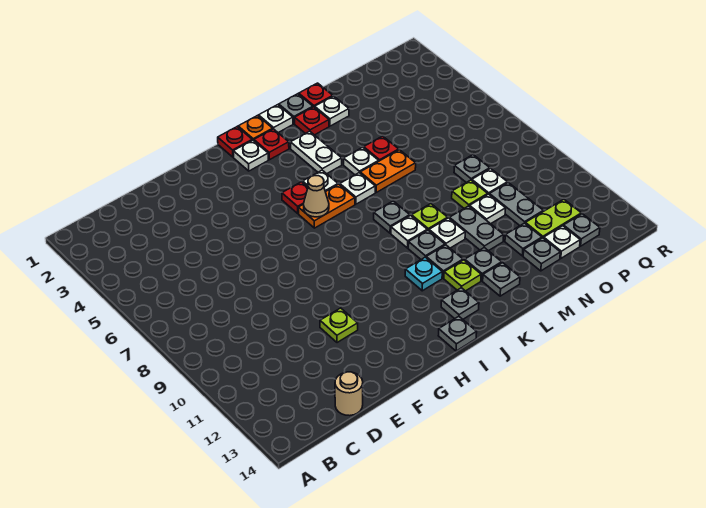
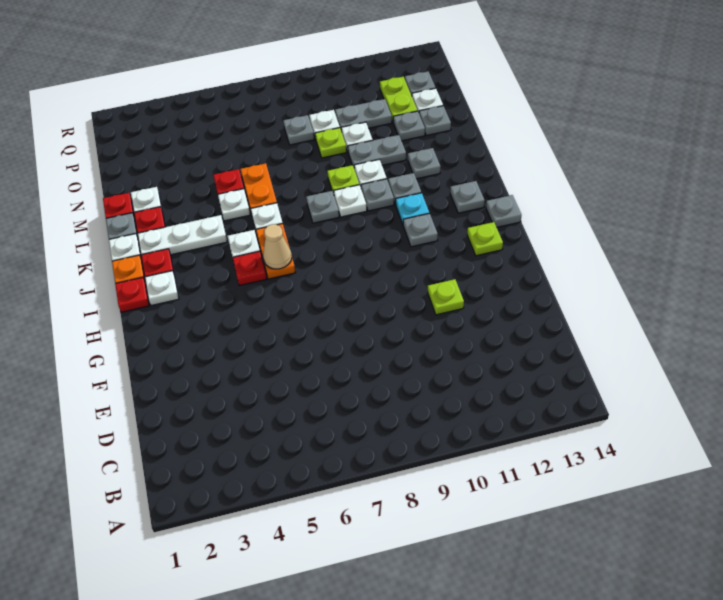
tan 1x1 round brick [335,372,363,416] -> none
white 1x2 plate [290,131,342,174] -> white 1x3 plate [138,215,227,255]
lime 1x1 plate [444,260,481,291] -> lime 1x1 plate moved to [467,222,503,256]
grey 1x1 plate [483,263,520,296] -> grey 1x1 plate moved to [403,213,438,247]

